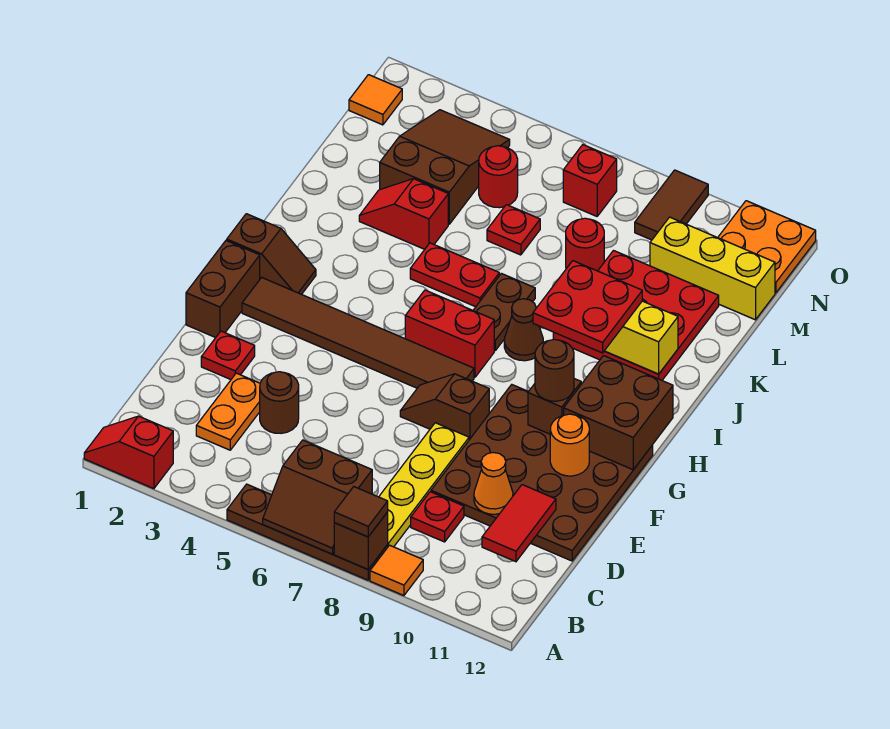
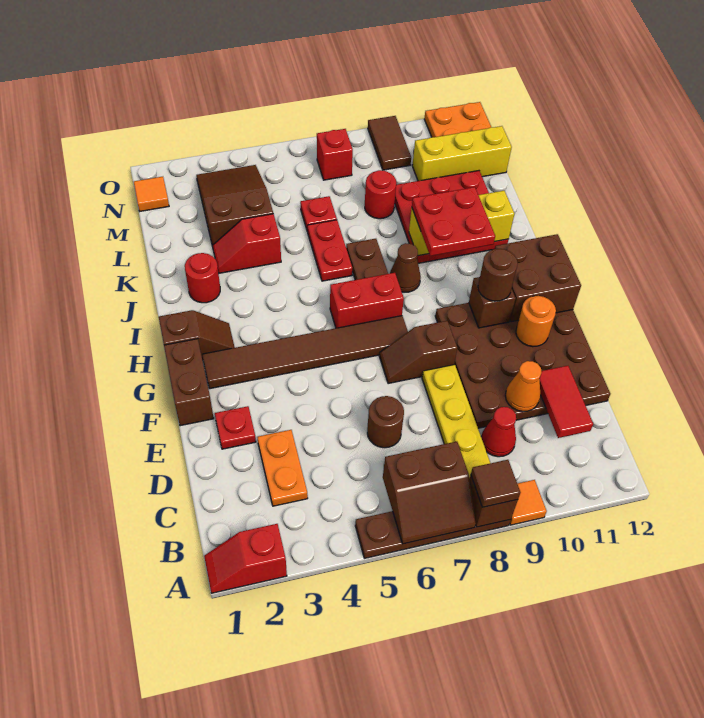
red 1x1 plate [411,492,464,542] -> red 1x1 cone [481,407,516,457]
brown 1x1 round brick [260,372,299,433] -> brown 1x1 round brick moved to [367,396,404,448]
red 1x2 plate [410,243,499,307] -> red 1x2 plate turned to [307,220,352,281]
red 1x1 round brick [479,146,518,208] -> red 1x1 round brick moved to [185,253,220,303]

